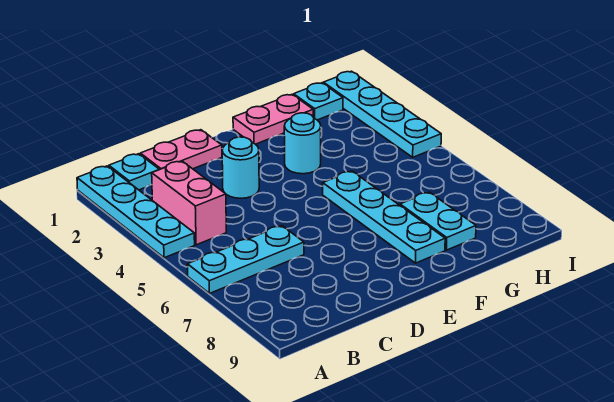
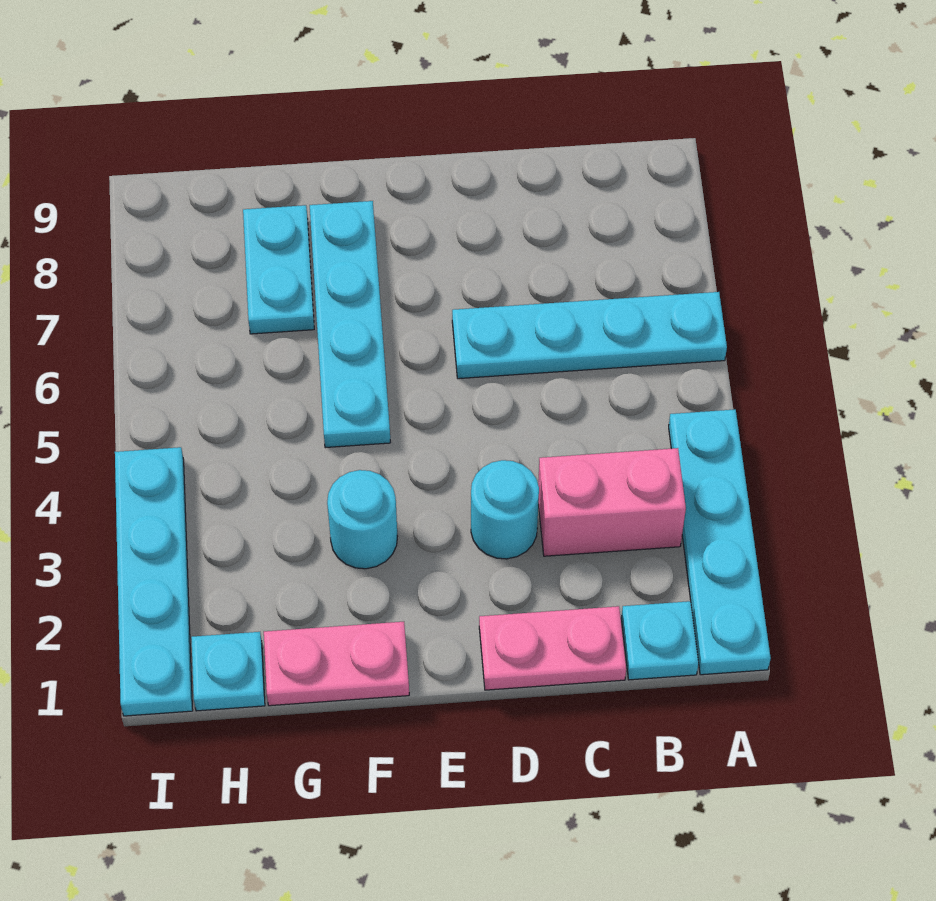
cyan 1x3 plate [187,226,304,293] -> cyan 1x4 plate [452,292,727,379]
pink 1x2 brick [152,161,226,245] -> pink 1x2 brick turned to [538,448,686,556]

